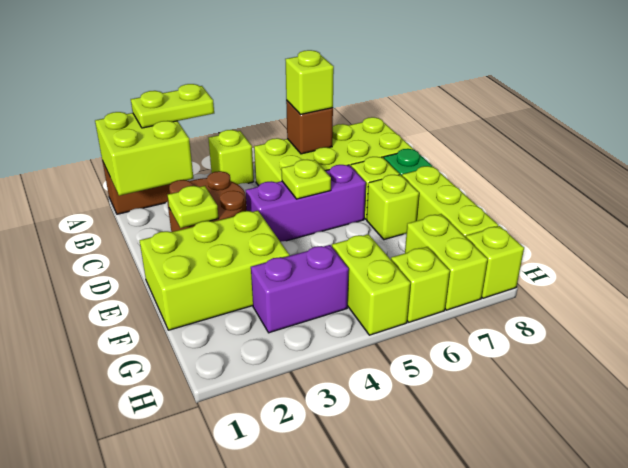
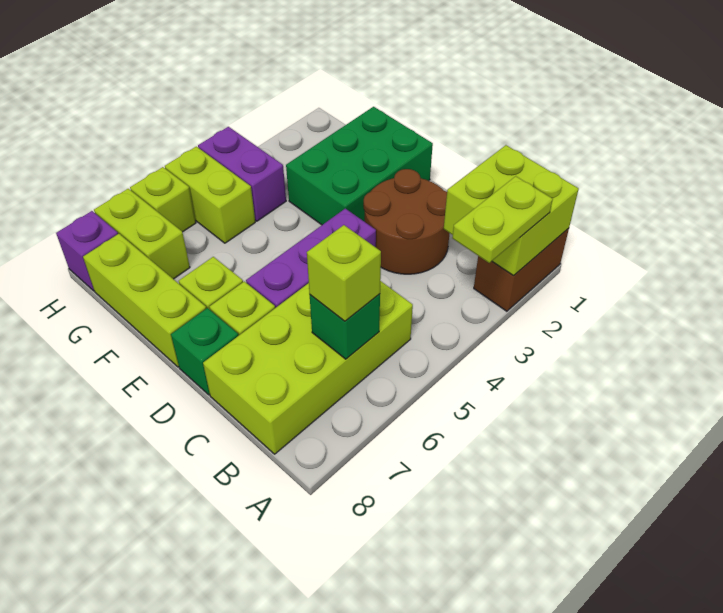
lime 1x1 brick [208,130,254,184] -> none
brown 1x1 brick [286,100,333,154] -> green 1x1 brick [310,294,380,359]
lime 1x1 plate [168,186,219,228] -> none
lime 1x1 plate [282,160,331,199] -> none
lime 2x3 brick [140,211,289,330] -> green 2x3 brick [286,107,433,225]
purple 1x2 brick [251,245,349,333] -> purple 1x2 brick turned to [198,127,286,221]
lime 1x1 brick [466,226,524,298] -> purple 1x1 brick [56,211,118,291]

